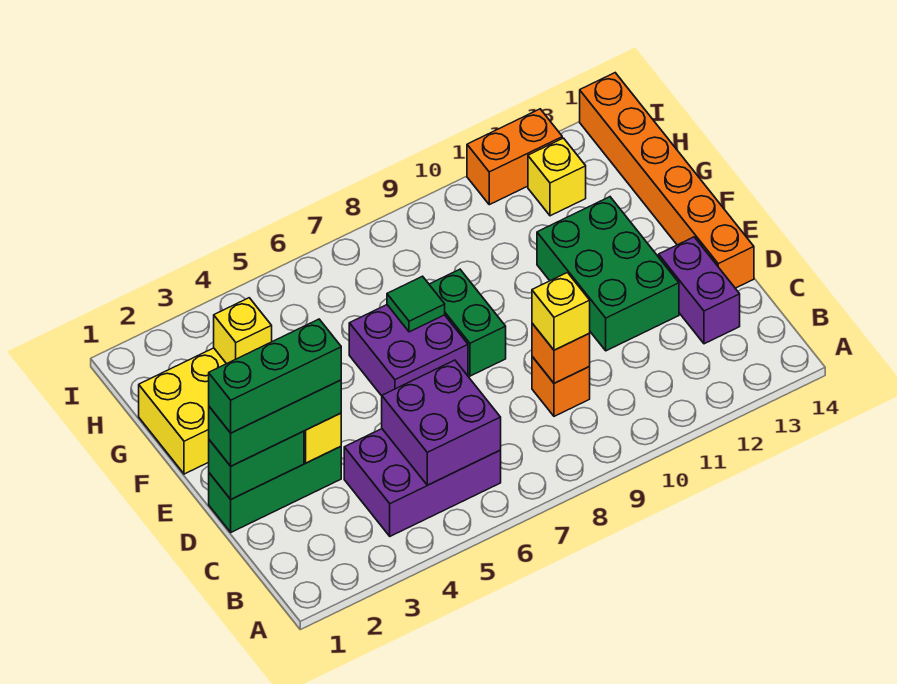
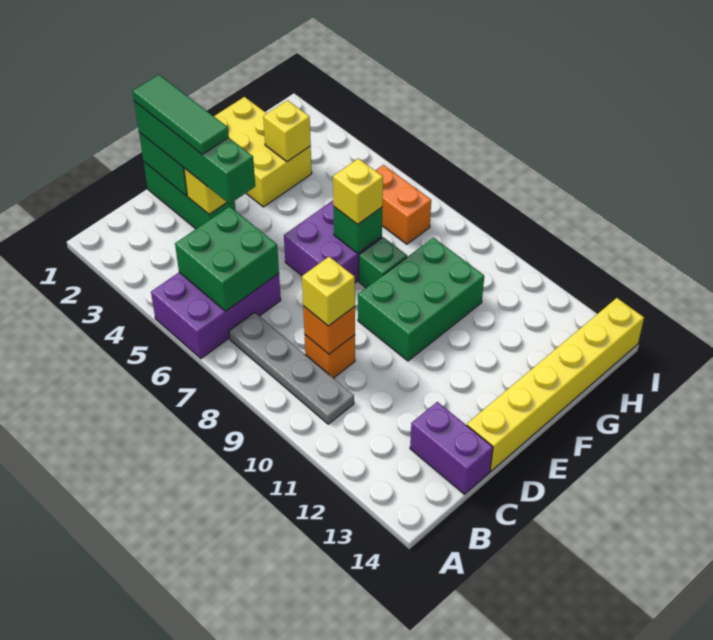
purple 2x3 brick [344,429,501,536] -> purple 2x3 brick turned to [151,272,281,359]
purple 2x2 brick [382,360,501,485] -> green 2x2 brick [175,206,279,311]
none -> grey 1x4 plate [229,312,354,424]
purple 1x2 brick [659,237,740,344] -> purple 1x2 brick turned to [410,402,493,494]
green 1x3 brick [209,380,341,466] -> green 1x4 brick [134,102,255,204]
green 1x3 brick [209,319,341,433] -> green 1x3 tile [133,75,229,154]
green 2x3 brick [537,197,679,351] -> green 2x3 brick moved to [358,238,484,361]
orange 1x6 brick [580,73,754,288] -> yellow 1x6 brick [467,298,644,471]
green 1x2 brick [429,269,506,376] -> green 1x1 brick [359,237,407,288]
green 1x1 tile [387,276,445,332] -> green 1x1 brick [334,207,382,253]
yellow 1x1 brick [528,138,586,216] -> yellow 1x1 brick moved to [333,158,383,224]
orange 1x2 brick [467,109,562,205] -> orange 1x2 brick moved to [375,165,431,244]

